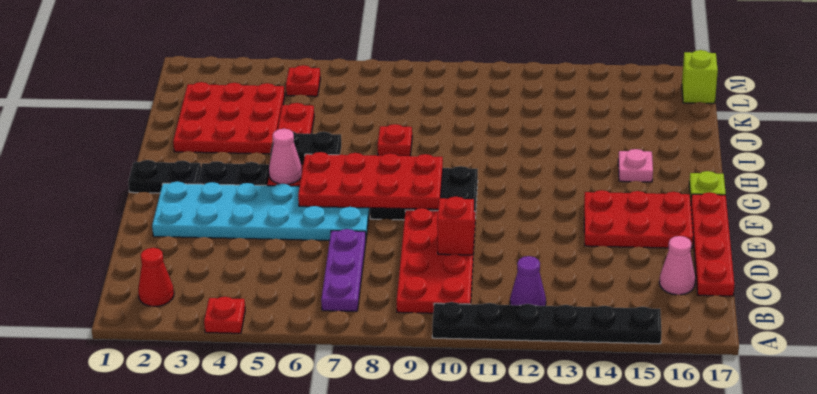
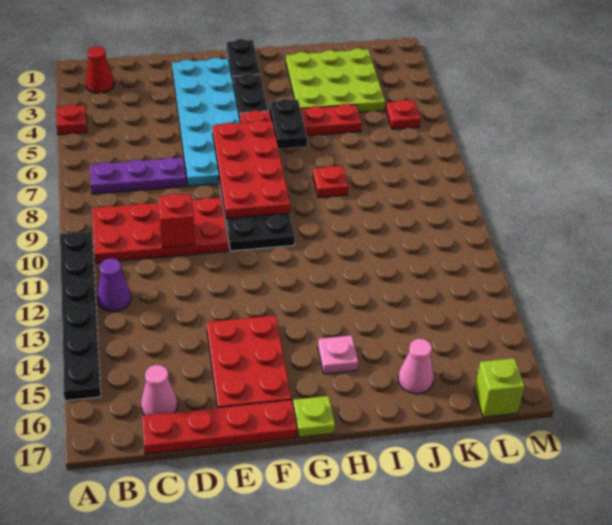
pink 1x1 cone [269,129,302,184] -> pink 1x1 cone moved to [398,339,434,394]
red 3x3 plate [173,82,285,154] -> lime 3x3 plate [286,48,385,112]

